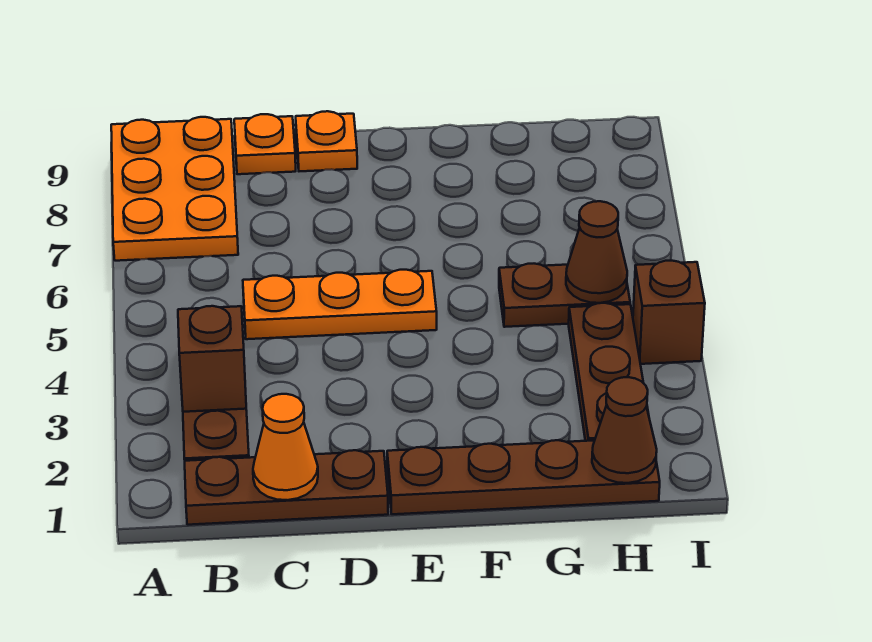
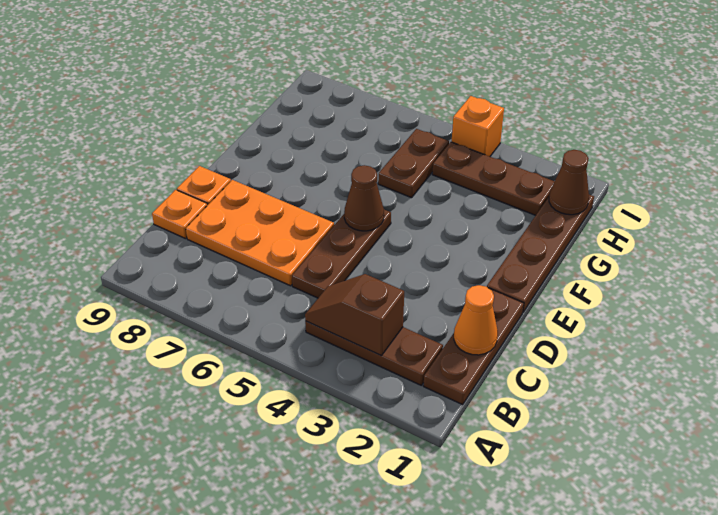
orange 2x3 plate [111,117,238,261] -> orange 2x3 plate moved to [186,180,334,286]
orange 1x3 plate [243,270,437,339] -> brown 1x3 plate [292,210,391,298]
brown 1x1 cone [566,201,627,303] -> brown 1x1 cone moved to [344,165,384,231]
brown 1x1 brick [633,261,705,364] -> orange 1x1 brick [452,96,504,157]

